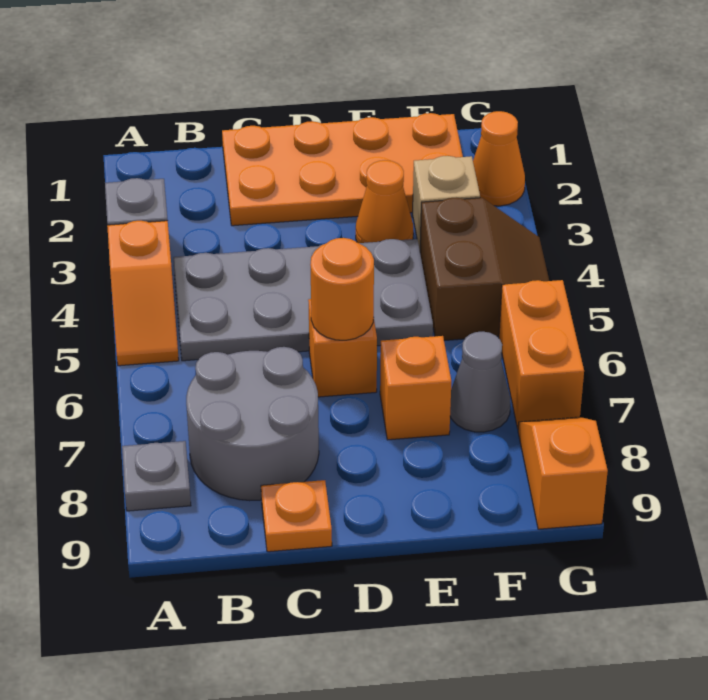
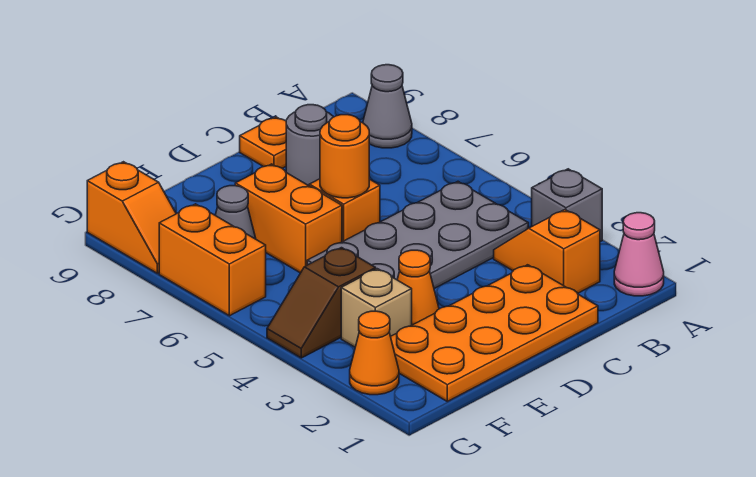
none -> pink 1x1 cone [614,213,664,296]
orange 1x2 slope [107,221,179,366] -> orange 1x2 slope moved to [494,210,600,293]
grey 1x1 plate [122,441,191,511] -> grey 1x1 cone [363,65,412,148]
grey 2x2 round brick [186,347,319,501] -> grey 1x1 round brick [286,105,333,186]
orange 1x1 brick [380,336,451,440] -> orange 1x2 brick [235,164,342,273]
brown 2x2 slope [420,197,549,341] -> brown 1x2 slope [267,248,376,358]

